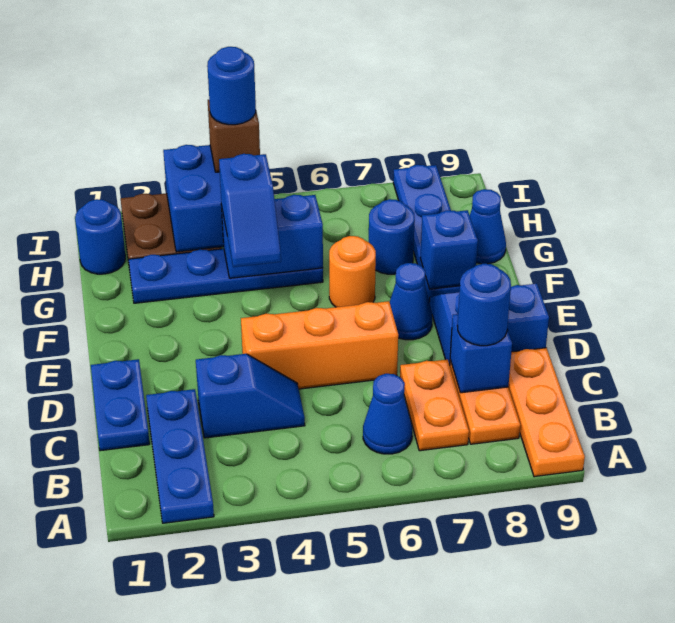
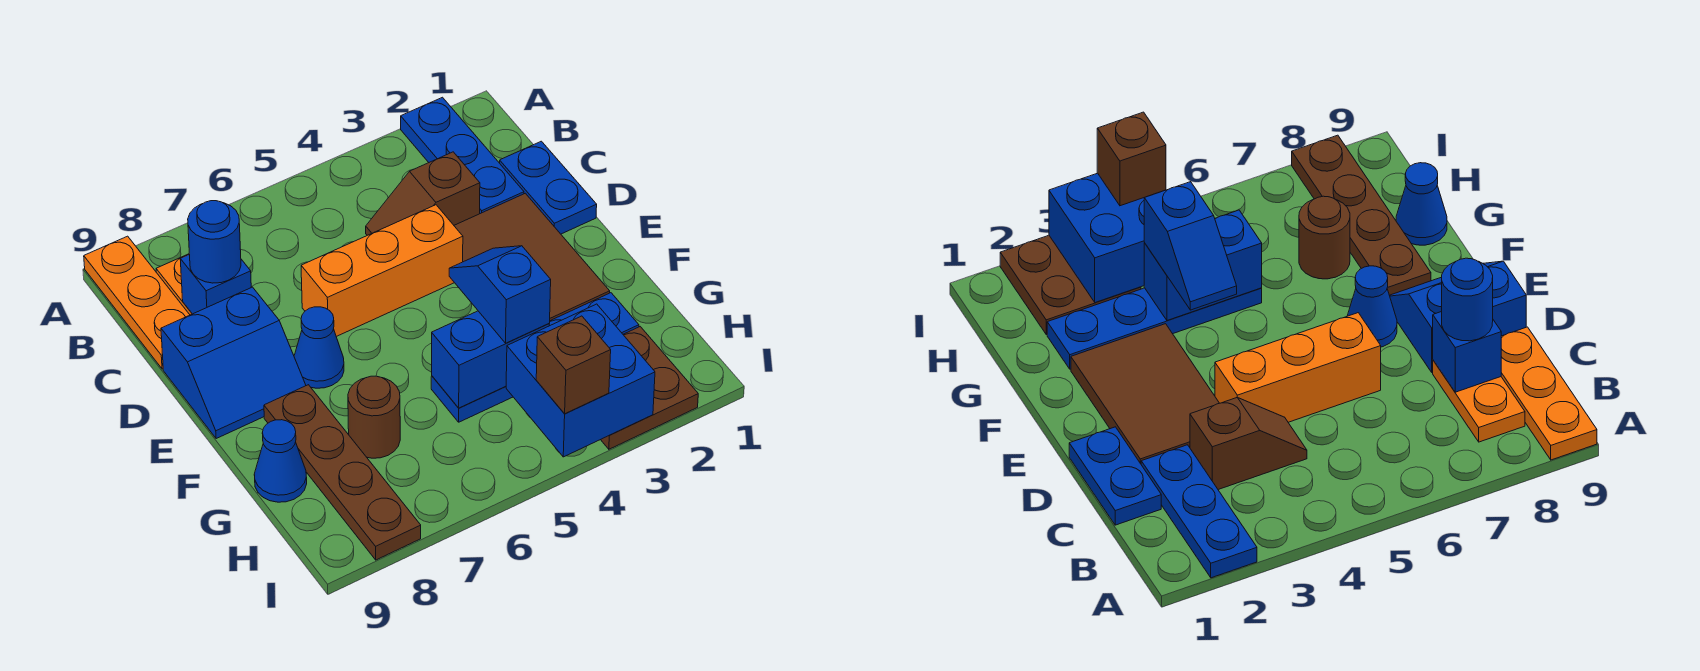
blue 1x1 cone [363,374,412,454] -> none
orange 1x2 plate [400,359,469,451] -> none
blue 1x2 slope [196,354,305,438] -> brown 1x2 slope [366,152,480,235]
none -> brown 2x3 tile [454,193,610,321]
orange 1x1 round brick [329,236,376,307] -> none
blue 1x4 plate [393,165,460,302] -> brown 1x4 plate [264,385,421,560]
blue 1x1 brick [420,210,478,289] -> none
blue 1x1 round brick [369,199,415,274] -> brown 1x1 round brick [348,376,400,458]
blue 1x1 round brick [75,199,125,274] -> none
blue 1x1 round brick [207,47,256,125] -> none

